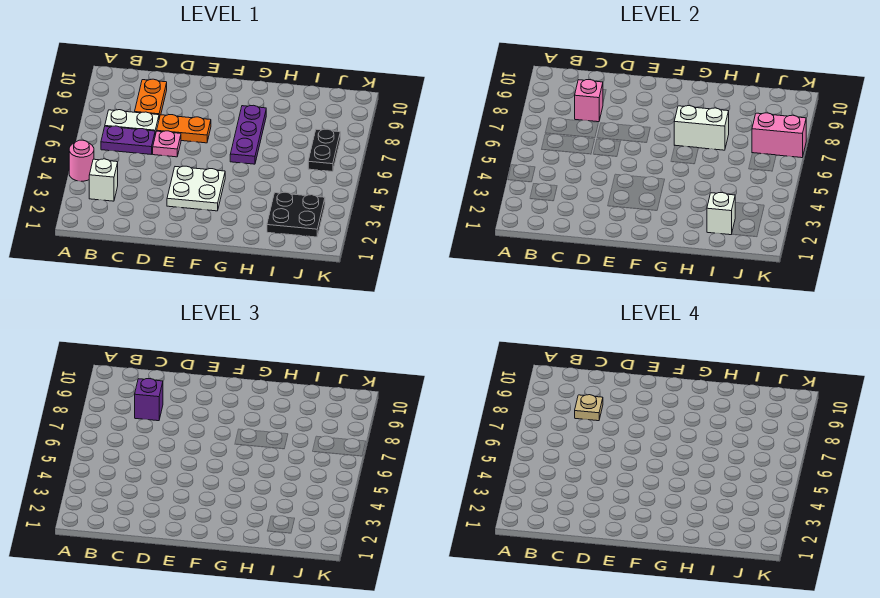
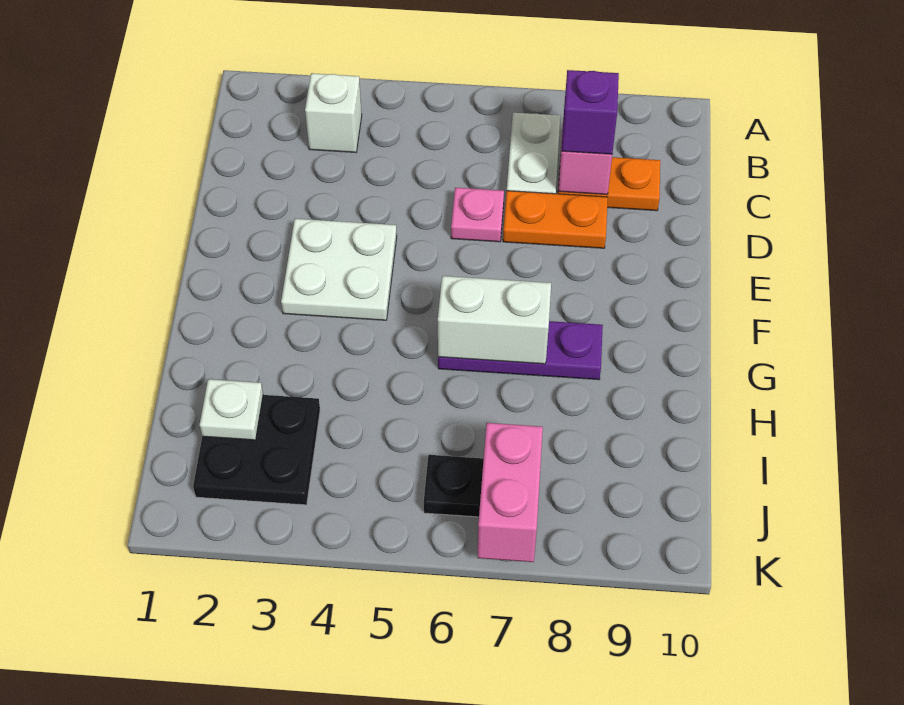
pink 1x1 round brick [69,140,94,181] -> none
purple 1x2 plate [101,126,155,154] -> none
tan 1x1 plate [575,395,603,421] -> none
orange 1x2 plate [157,115,211,143] -> orange 1x2 plate turned to [503,191,608,248]
white 1x2 brick [674,106,729,150] -> white 1x2 brick turned to [438,276,551,364]
white 1x1 brick [707,193,735,235] -> white 1x1 plate [200,379,263,440]

